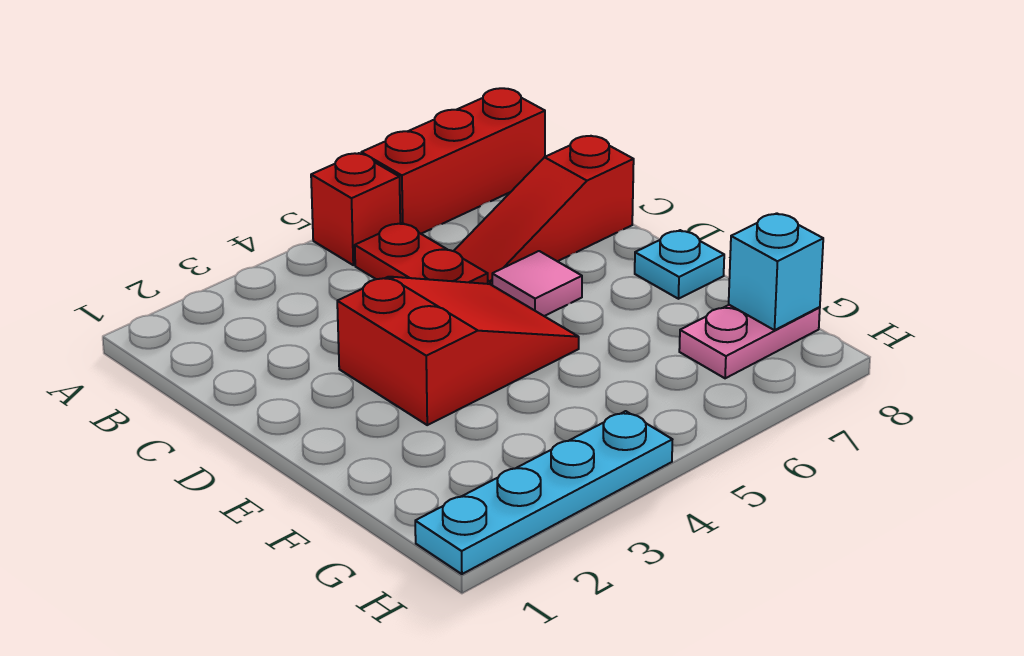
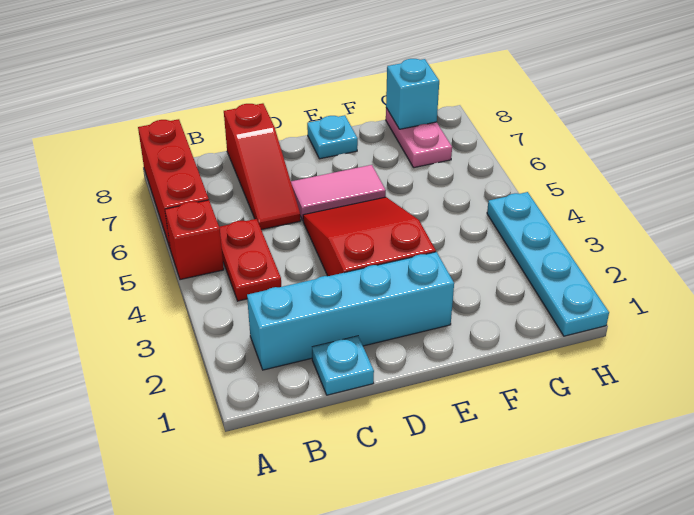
none -> cyan 1x4 brick [247,252,454,370]
red 1x2 plate [355,223,488,284] -> red 1x2 plate turned to [219,219,281,301]
none -> cyan 1x1 plate [312,336,374,395]
pink 1x1 tile [492,251,582,316] -> pink 1x2 tile [291,165,386,220]

